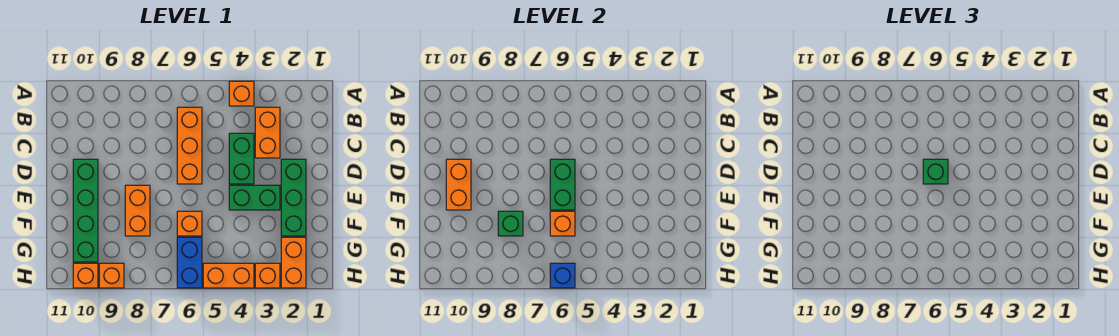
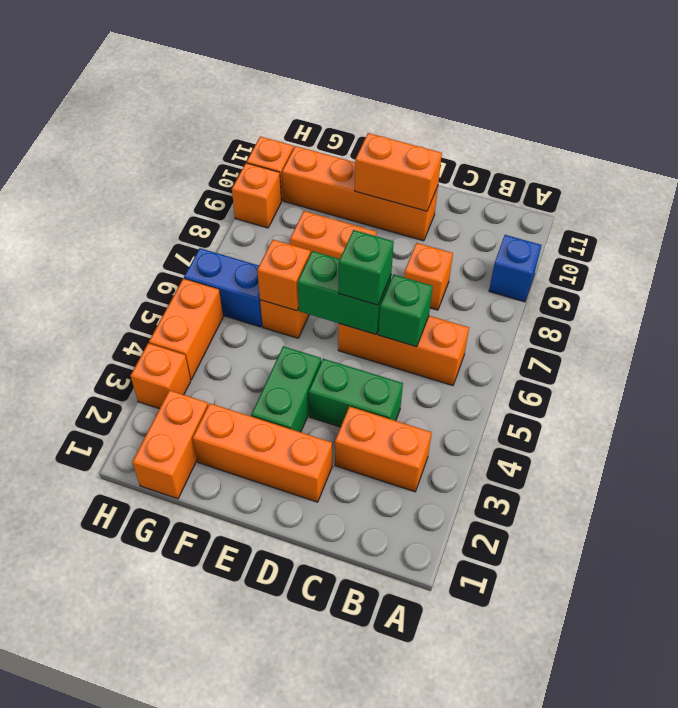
orange 1x1 brick [229,81,254,106] -> orange 1x1 brick moved to [404,243,453,310]
green 1x3 brick [281,159,306,236] -> orange 1x3 brick [193,403,332,502]
green 1x4 brick [73,159,98,262] -> orange 1x4 brick [282,146,438,241]
green 1x1 brick [498,211,523,236] -> green 1x1 brick moved to [378,274,433,347]
orange 1x2 brick [281,237,306,288] -> orange 1x2 brick turned to [132,390,208,499]
blue 1x1 brick [550,263,575,288] -> blue 1x1 brick moved to [489,235,542,302]

